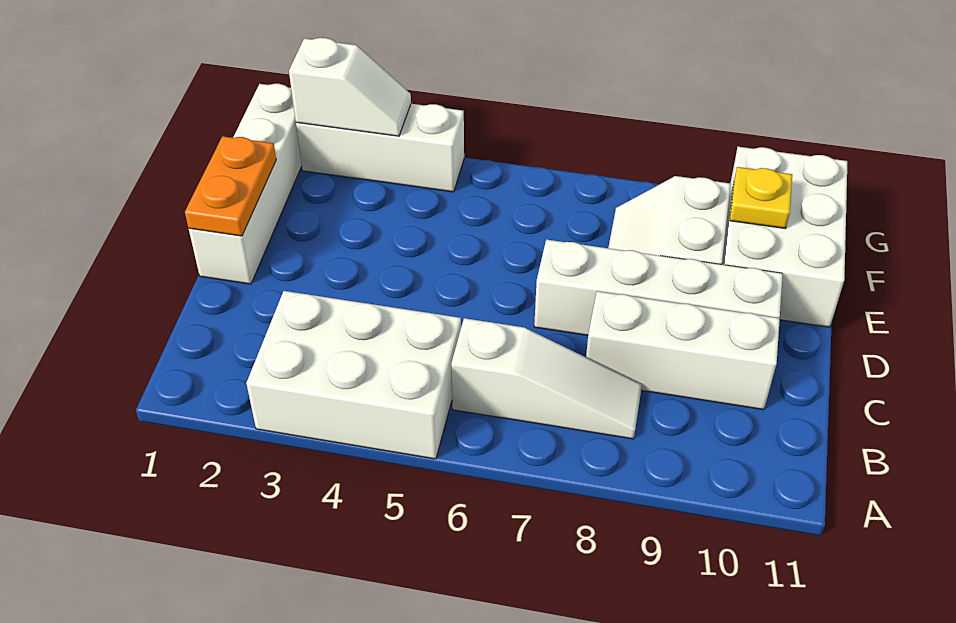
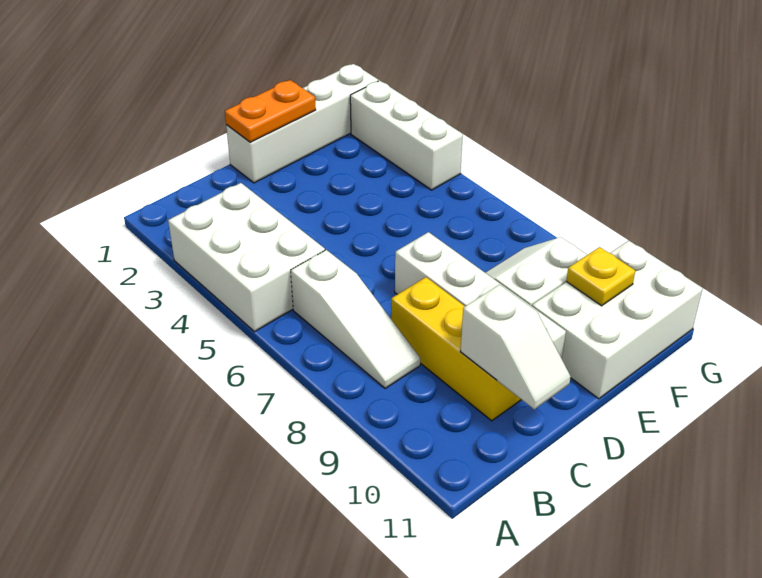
white 1x3 brick [586,291,780,410] -> yellow 1x3 brick [391,277,521,421]
white 1x2 slope [289,38,411,136] -> white 1x2 slope moved to [460,285,571,409]

